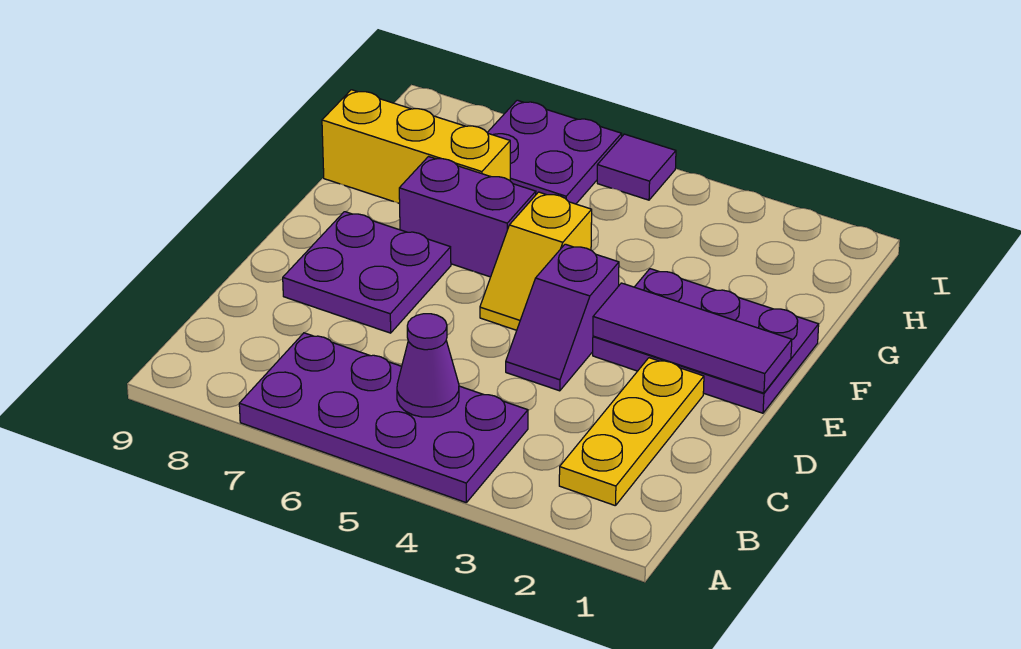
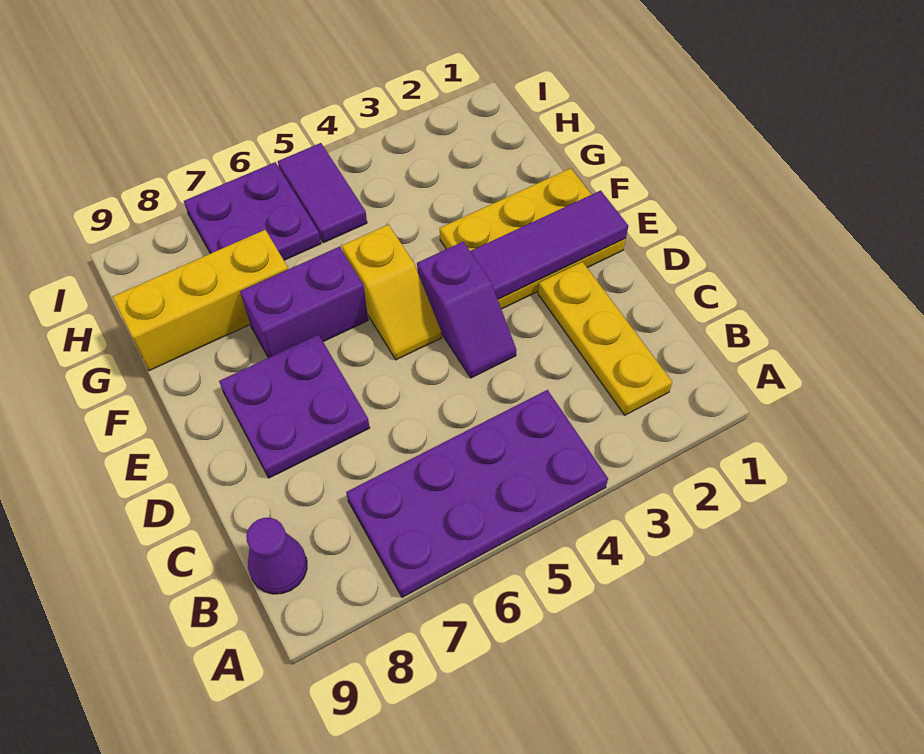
purple 1x1 cone [397,314,459,417] -> purple 1x1 cone moved to [246,518,307,594]
purple 2x3 plate [593,269,819,413] -> yellow 2x3 plate [440,168,626,309]
purple 1x1 tile [597,134,676,200] -> purple 1x2 tile [278,143,367,243]

